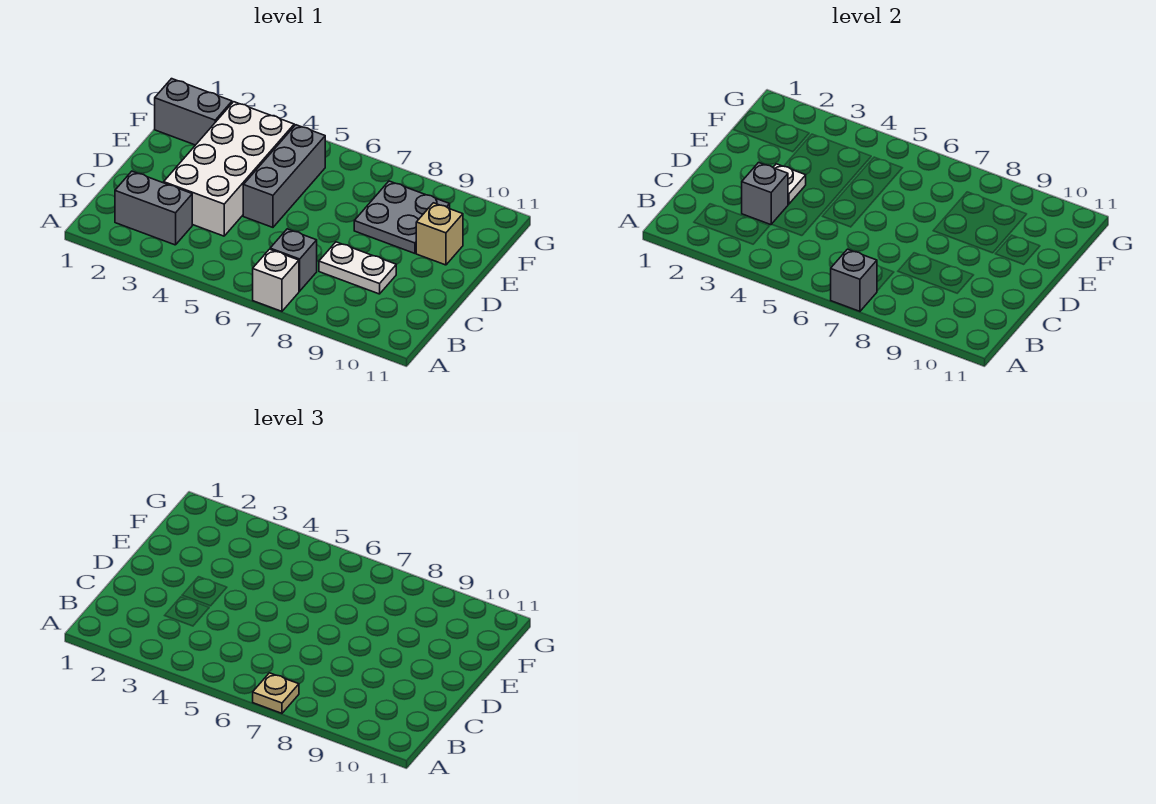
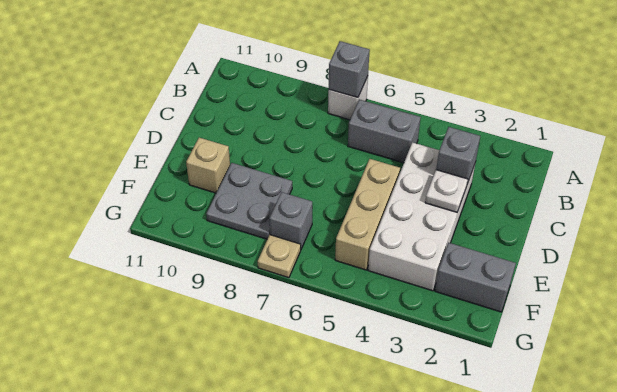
tan 1x1 plate [253,673,299,713] -> tan 1x1 plate moved to [258,235,301,278]
grey 1x2 brick [115,171,192,245] -> grey 1x2 brick moved to [348,100,421,163]
grey 1x1 brick [270,229,317,291] -> grey 1x1 brick moved to [270,192,312,249]
white 1x2 plate [319,242,396,294] -> none
grey 1x3 brick [243,125,325,227] -> tan 1x3 brick [335,159,400,270]

